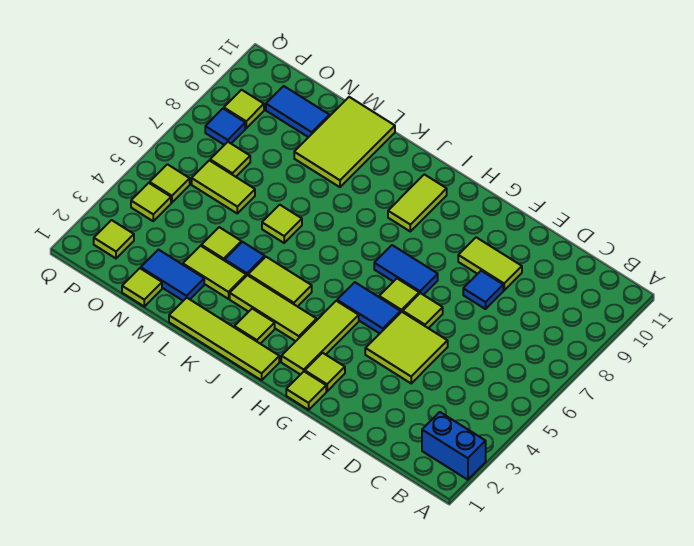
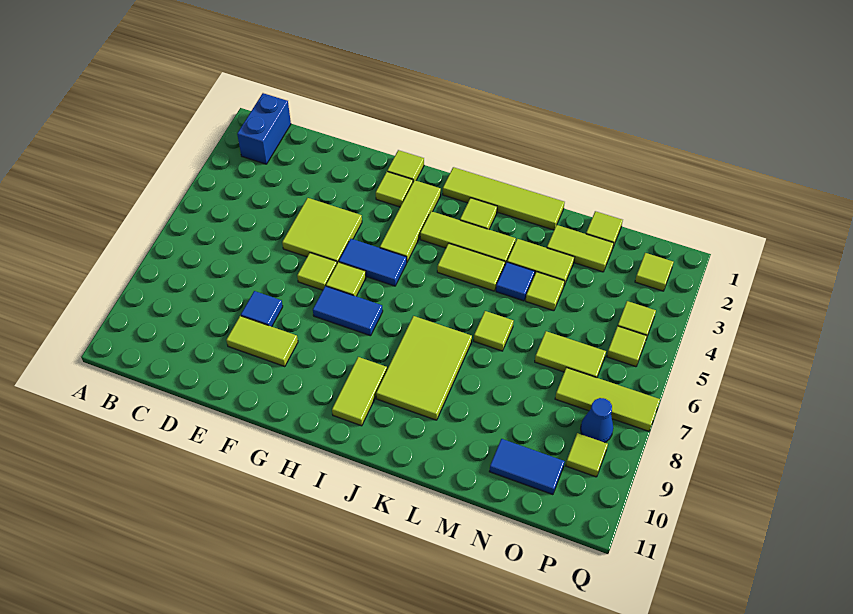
blue 1x2 brick [422,412,486,480] -> blue 1x2 brick turned to [237,93,291,164]
lime 2x3 tile [294,97,395,187] -> lime 2x3 tile moved to [376,316,472,420]
blue 1x2 tile [141,250,204,301] -> lime 1x2 tile [547,225,614,272]
lime 1x1 tile [210,142,250,177] -> lime 1x3 tile [555,368,660,431]
blue 1x1 tile [205,109,245,145] -> blue 1x1 cone [581,398,613,443]

